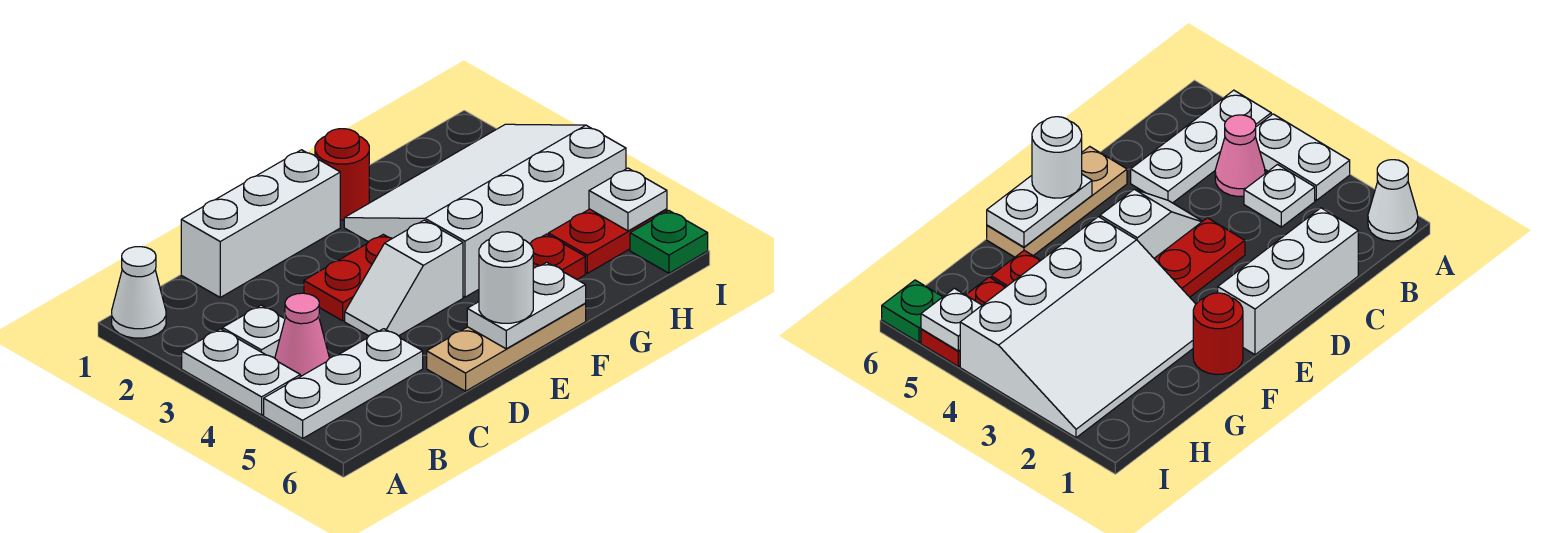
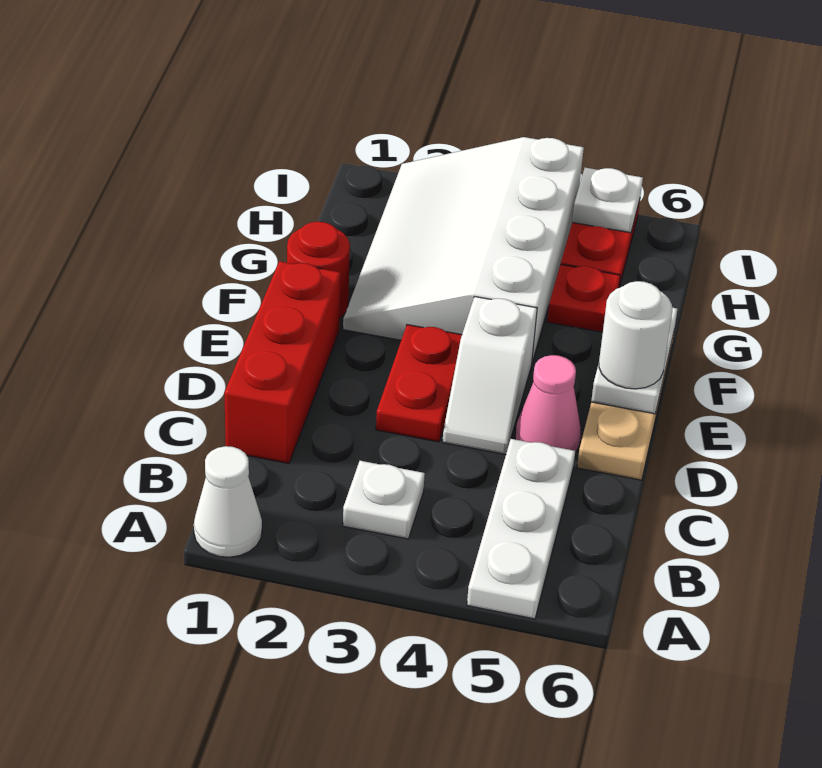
white 1x2 plate [182,329,300,415] -> none
pink 1x1 cone [275,293,329,377] -> pink 1x1 cone moved to [515,355,581,452]
white 1x3 brick [181,150,340,297] -> red 1x3 brick [224,261,341,464]
green 1x1 plate [630,211,708,273] -> none

